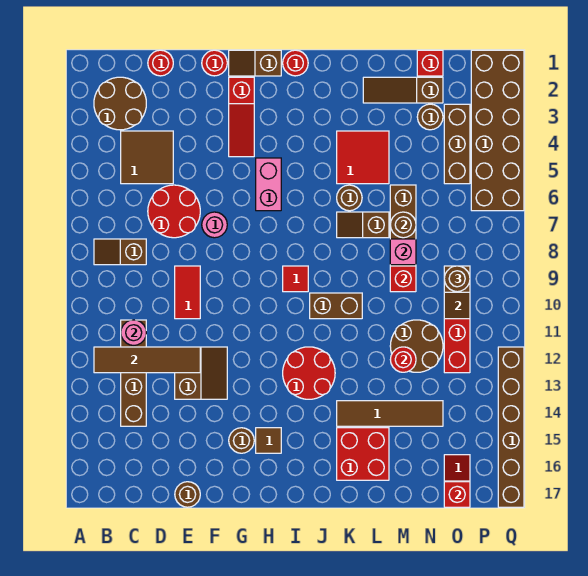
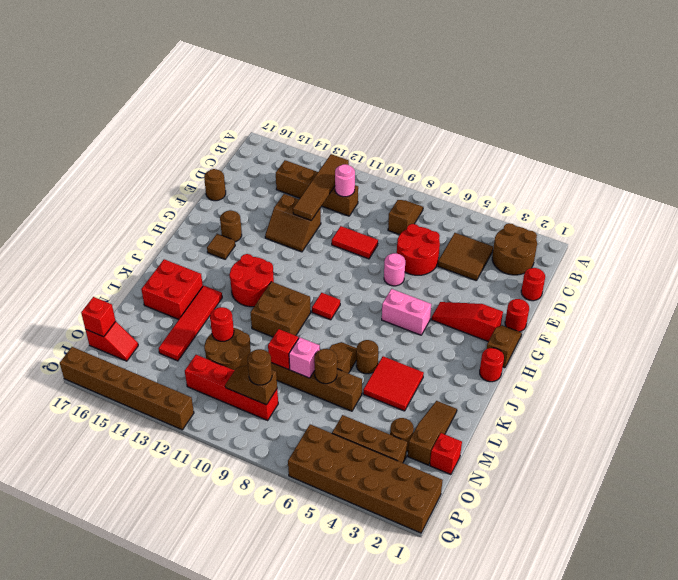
brown 1x2 brick [310,293,362,319] -> brown 2x2 brick [250,282,311,337]
brown 1x4 tile [337,401,443,426] -> red 1x4 tile [158,285,222,361]

